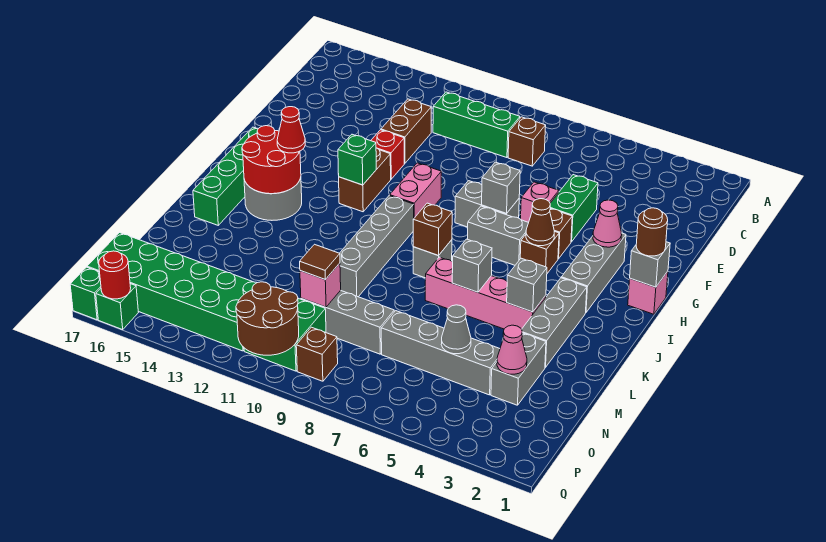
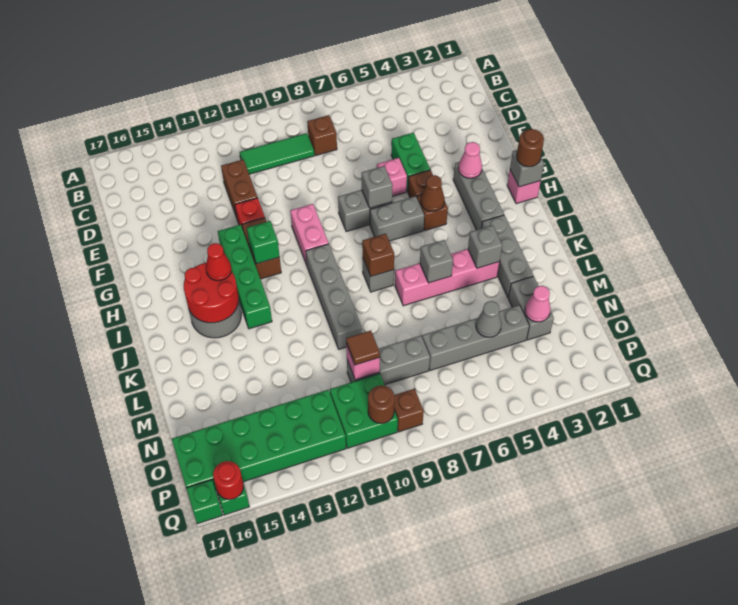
green 1x3 brick [433,92,520,158] -> green 1x3 tile [240,133,314,174]
green 1x4 brick [193,127,258,225] -> green 1x4 brick moved to [218,225,272,329]
brown 2x2 round brick [236,282,299,355] -> brown 1x1 round brick [368,385,395,423]

